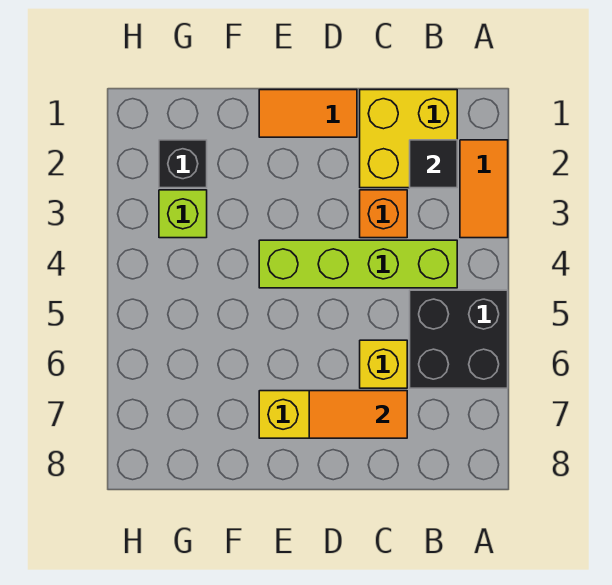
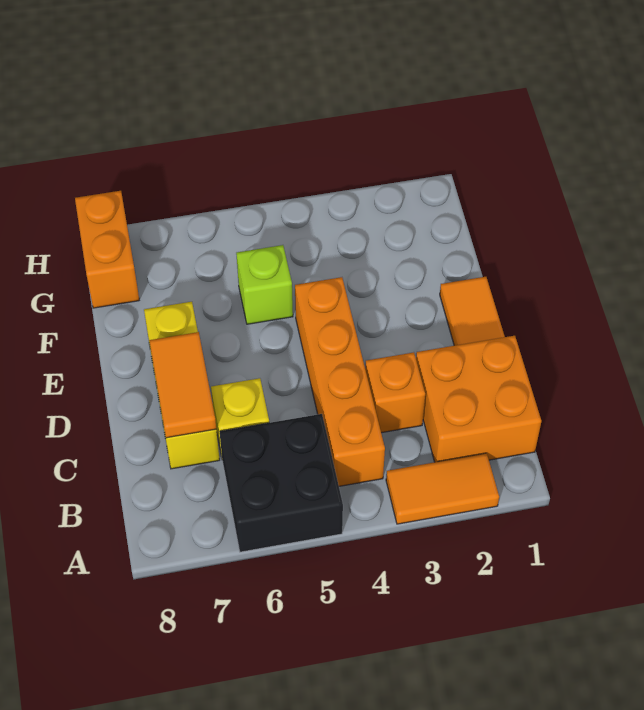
yellow 2x2 brick [360,90,457,188] -> orange 2x2 brick [416,336,541,462]
black 1x1 tile [410,140,457,188] -> none
lime 1x4 brick [259,240,457,288] -> orange 1x4 brick [295,277,385,486]
black 1x1 brick [159,140,207,188] -> none
lime 1x1 brick [159,190,207,238] -> lime 1x1 brick moved to [236,245,293,324]
none -> orange 1x2 brick [75,191,139,308]

